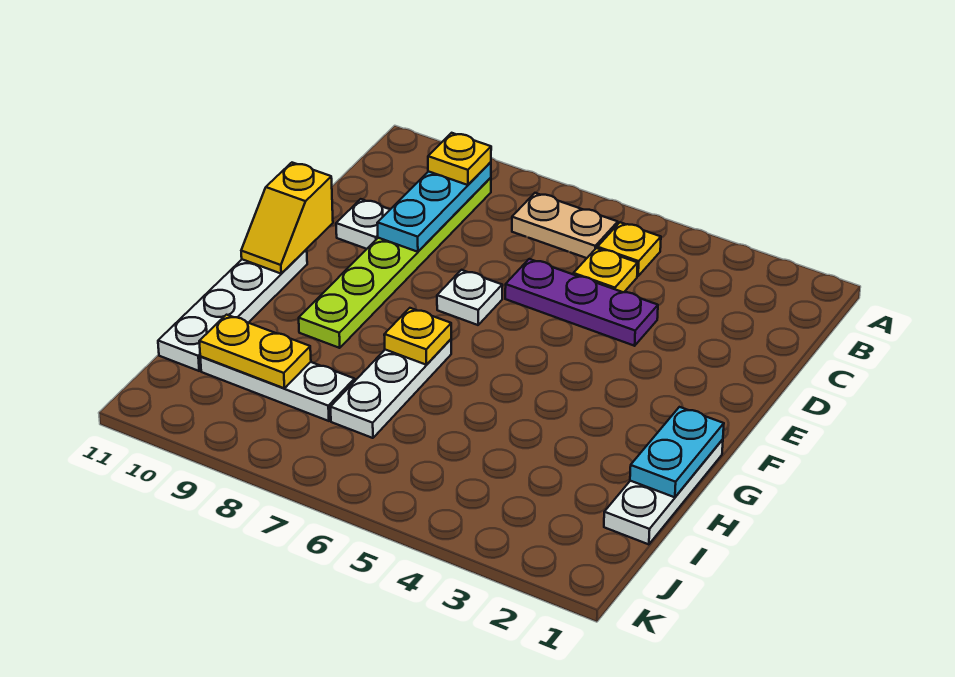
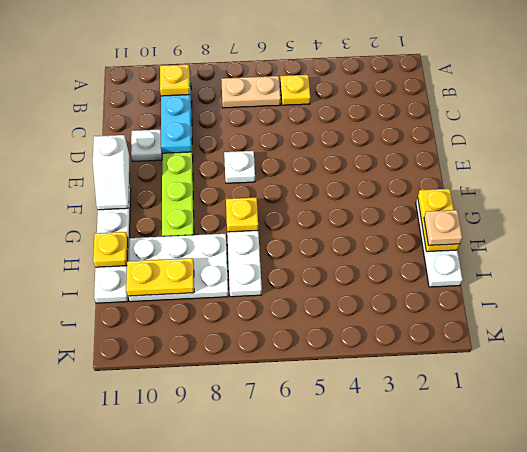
yellow 1x1 plate [573,248,638,292] -> yellow 1x1 plate moved to [93,232,128,267]
purple 1x3 plate [505,259,658,346] -> none
yellow 1x2 slope [241,163,333,274] -> white 1x2 slope [93,135,130,210]
cyan 1x2 plate [630,407,724,497] -> yellow 1x2 plate [418,189,460,252]
none -> tan 1x1 plate [424,210,462,245]
white 1x3 plate [200,357,355,421] -> white 2x3 plate [128,234,228,302]

